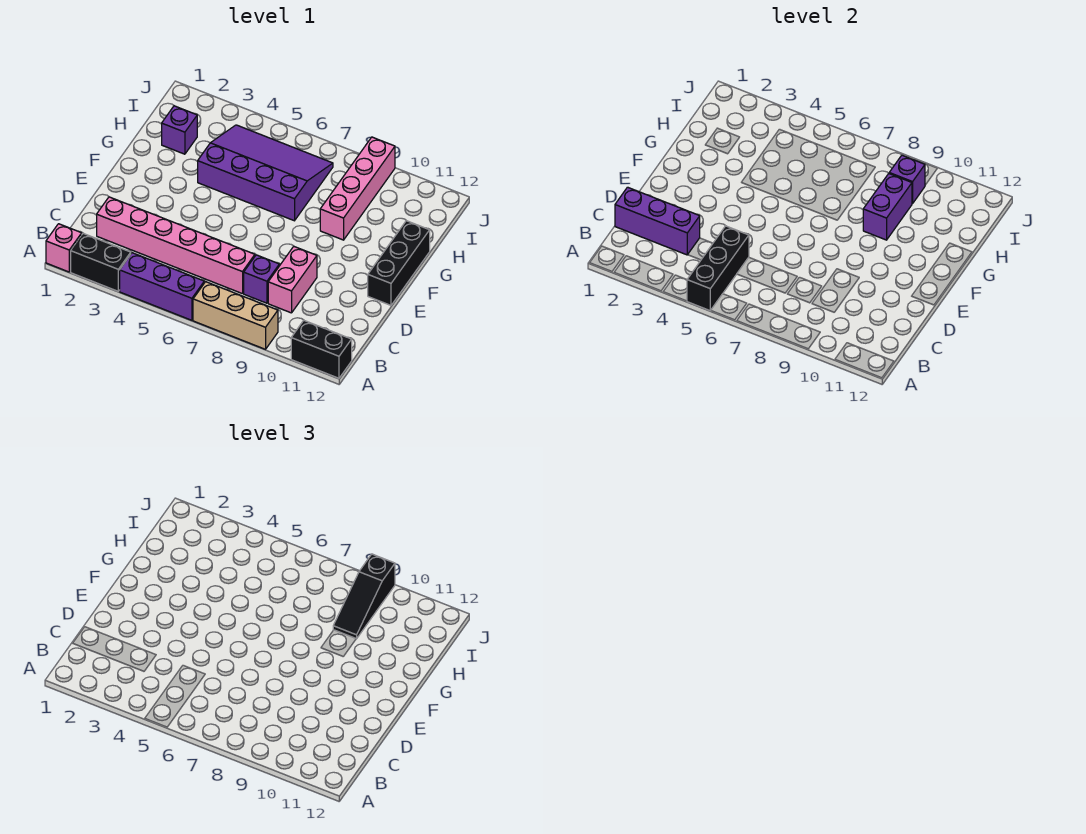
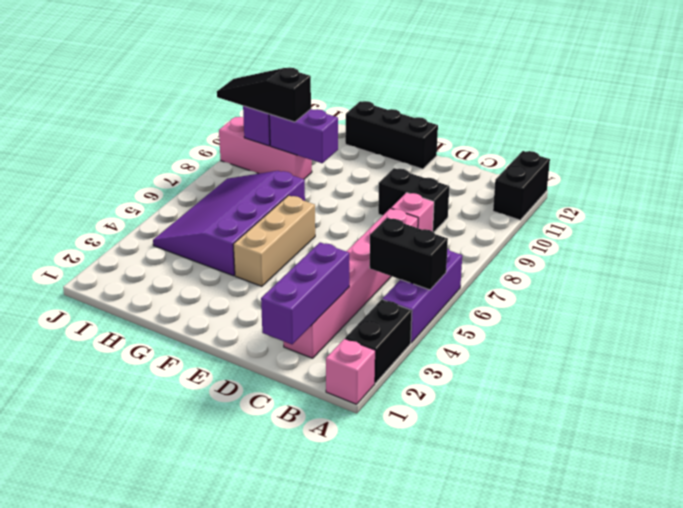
black 1x3 brick [687,226,749,311] -> black 1x2 brick [370,218,448,290]
tan 1x3 brick [193,282,278,349] -> tan 1x3 brick moved to [233,196,315,286]
purple 1x1 brick [244,255,279,303] -> pink 1x1 brick [391,193,434,231]
pink 1x2 brick [268,246,317,313] -> black 1x2 brick [378,168,449,232]
pink 1x4 brick [320,137,395,240] -> pink 1x3 brick [219,117,312,179]
purple 1x1 brick [162,106,197,154] -> none
black 1x3 slope [333,554,395,639] -> black 1x3 slope turned to [217,68,311,122]

